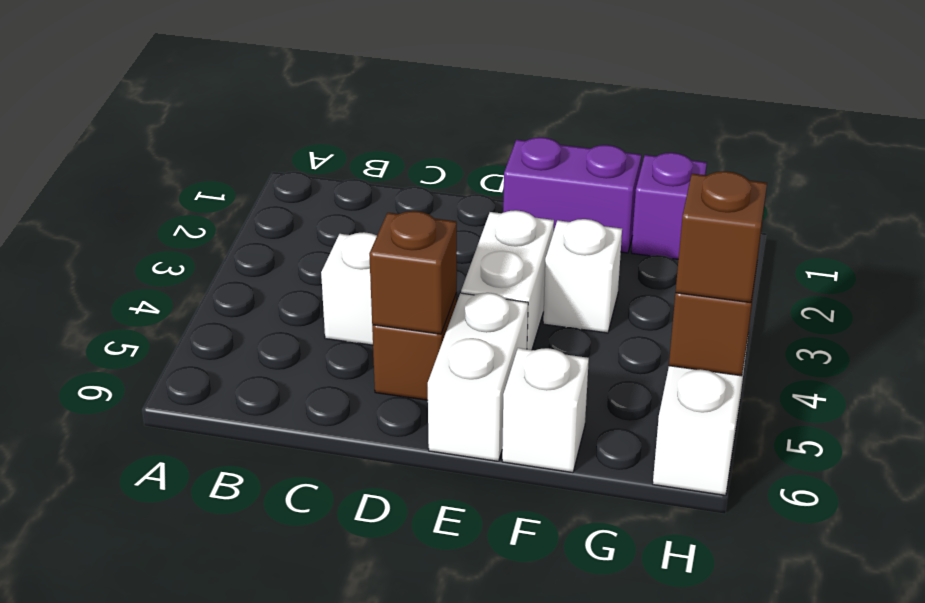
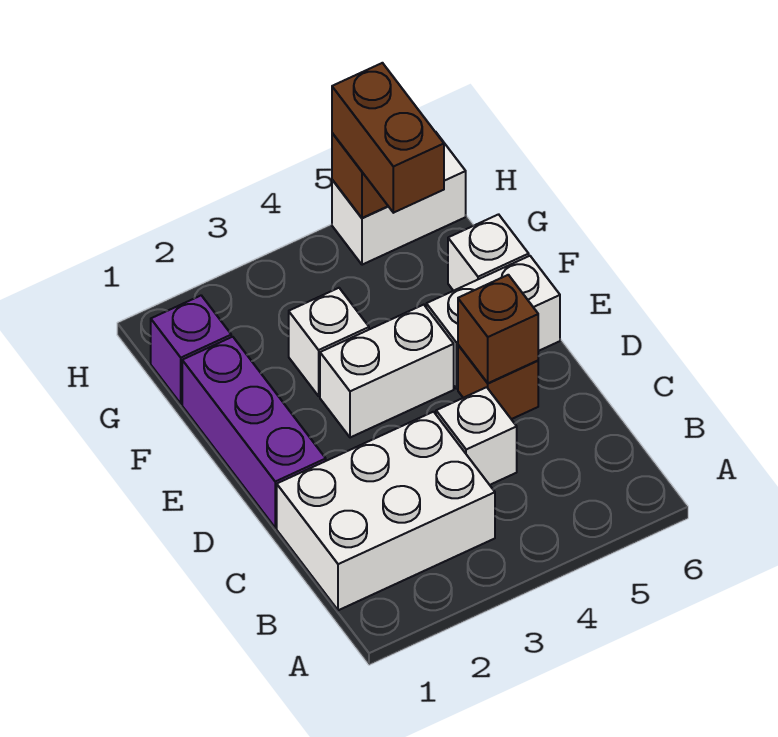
none -> white 2x3 brick [277,412,495,610]
purple 1x2 brick [503,137,641,253] -> purple 1x3 brick [182,337,326,528]
brown 1x1 brick [676,171,767,303] -> brown 1x2 brick [332,63,444,213]

